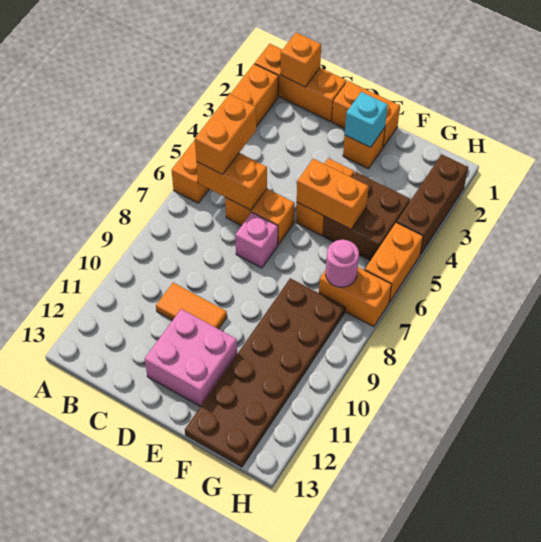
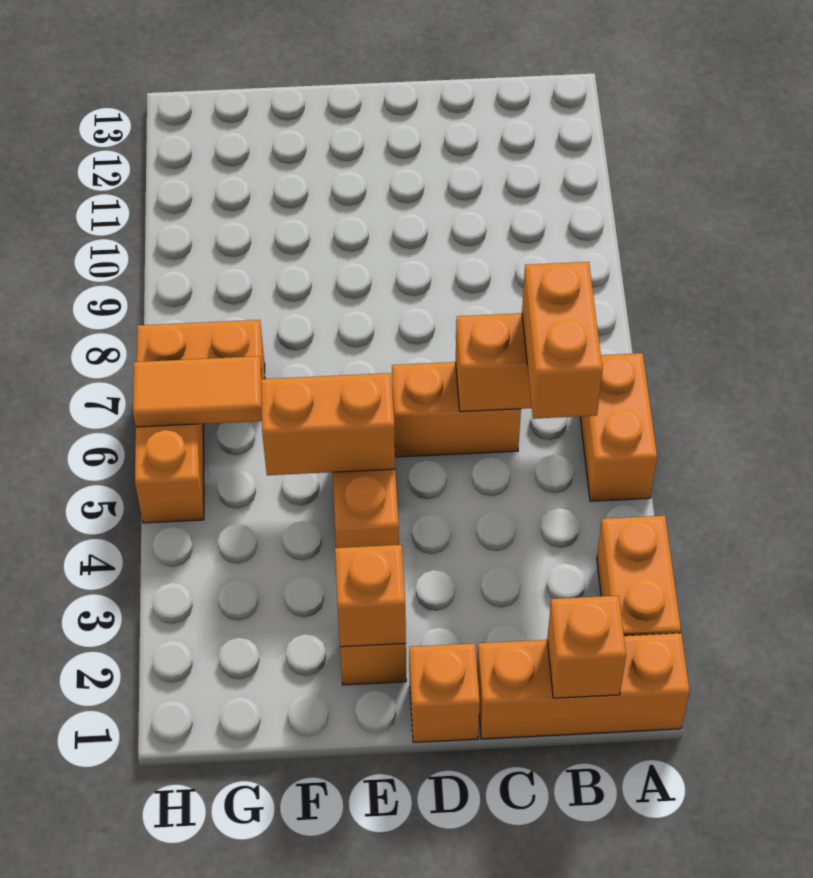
orange 1x2 tile [156,283,227,329] -> orange 1x2 tile moved to [133,356,262,427]
orange 1x2 brick [332,81,400,147] -> orange 1x1 brick [409,643,480,742]
pink 1x1 brick [235,213,278,268] -> none
pink 2x2 brick [145,309,237,407] -> none
cyan 1x1 brick [345,92,388,147] -> orange 1x1 brick [335,545,406,647]
brown 2x2 brick [323,172,410,260] -> none
brown 2x6 plate [185,278,345,467] -> none
pink 1x1 round brick [326,240,359,287] -> none
brown 1x3 brick [397,155,468,255] -> none

